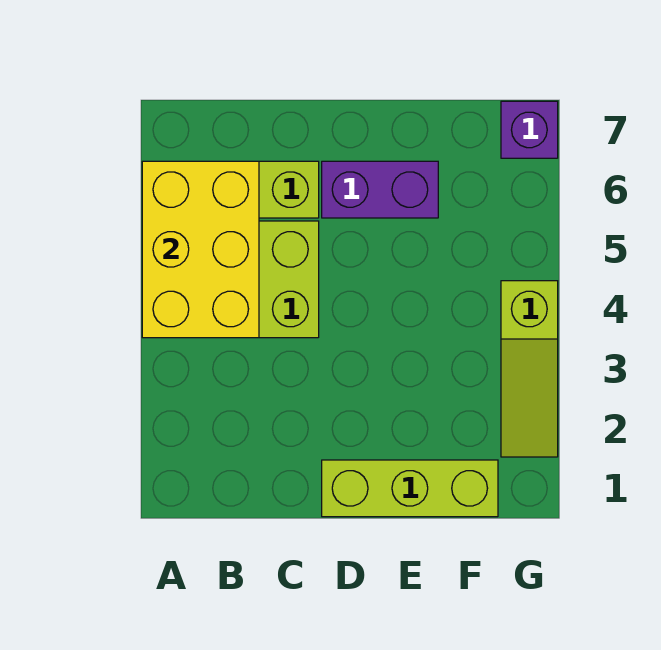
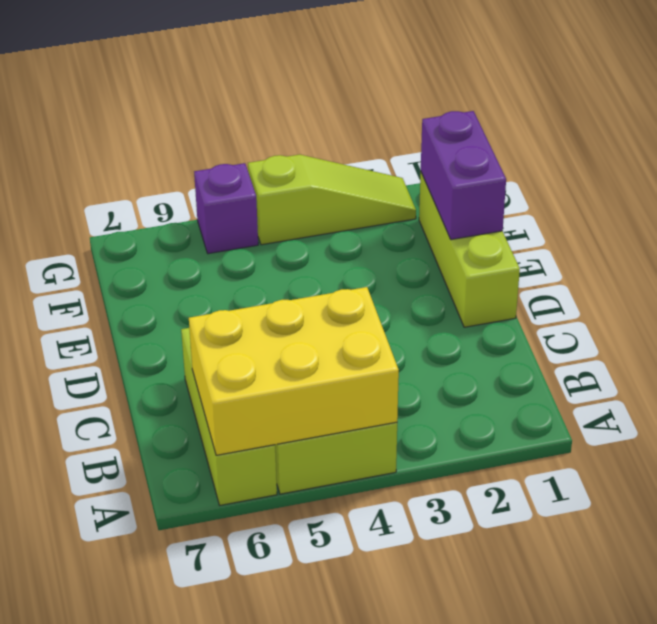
purple 1x2 brick [322,161,438,218] -> purple 1x2 brick moved to [421,111,506,240]
purple 1x1 brick [501,101,558,158] -> purple 1x1 brick moved to [194,163,258,254]

